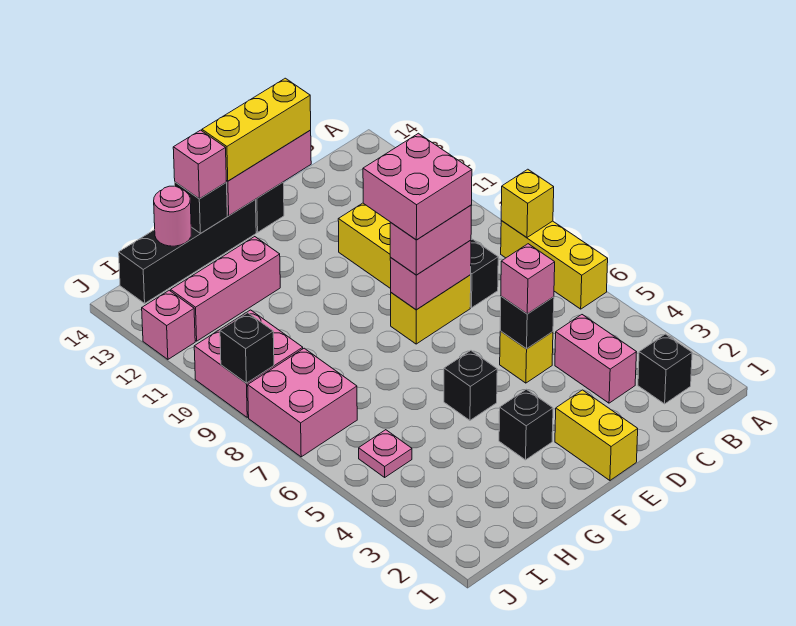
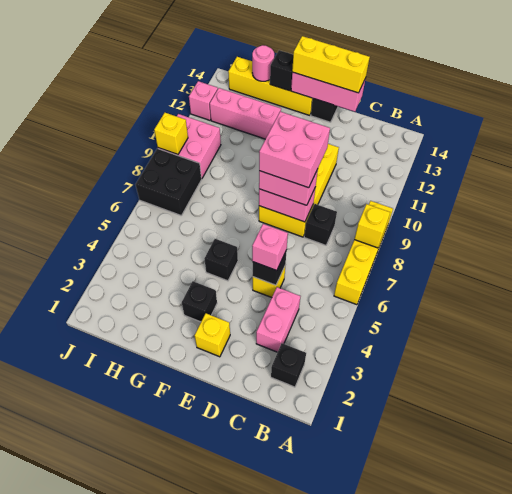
yellow 1x3 brick [501,221,608,309] -> yellow 1x4 brick [334,201,393,305]
yellow 1x2 brick [555,390,638,480] -> yellow 1x1 brick [195,313,230,357]
black 1x4 brick [119,200,256,303] -> yellow 1x4 brick [228,57,312,115]
pink 1x1 brick [173,130,226,199] -> none
pink 1x1 plate [359,430,412,477] -> none
pink 2x2 brick [248,348,357,457] -> black 2x2 brick [136,149,202,215]
black 1x1 brick [220,313,274,383] -> yellow 1x1 brick [154,113,188,155]

